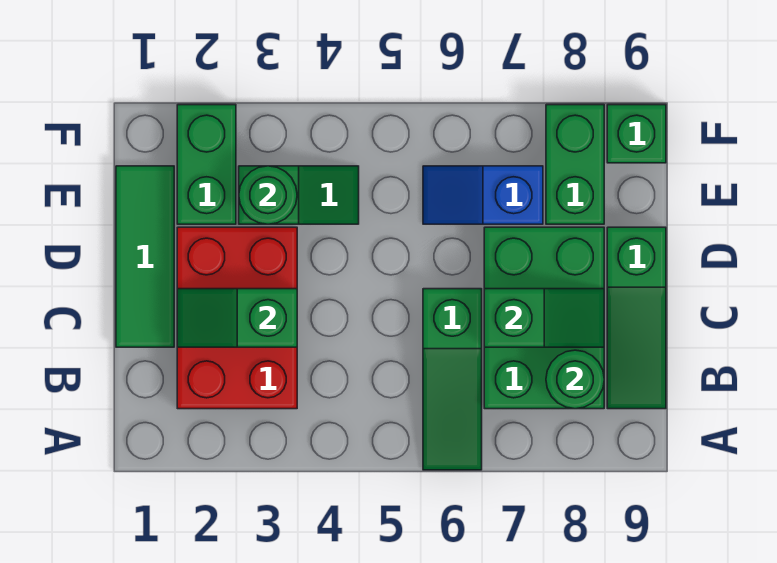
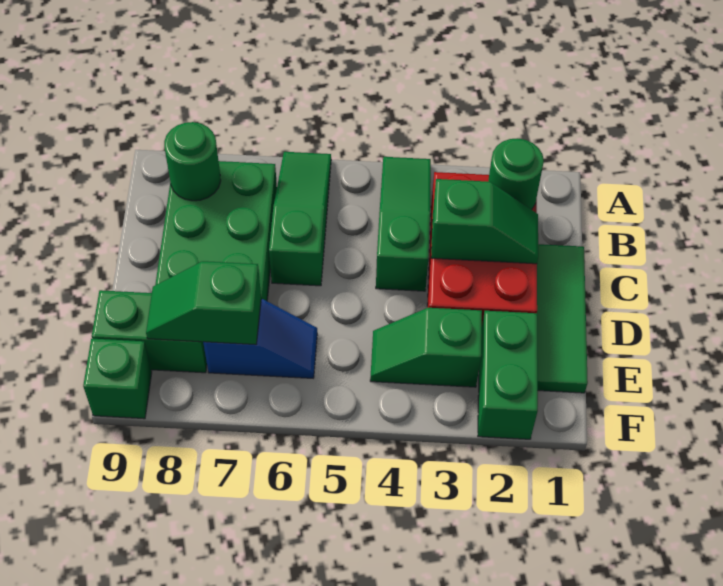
green 1x3 slope [607,227,666,409] -> green 1x3 slope moved to [376,157,431,291]
green 1x2 slope [484,289,604,347] -> green 1x2 slope moved to [146,261,261,345]
green 1x1 round brick [239,166,297,224] -> green 1x1 round brick moved to [488,138,544,210]
green 1x2 brick [546,105,604,224] -> green 1x2 brick turned to [92,290,207,373]

